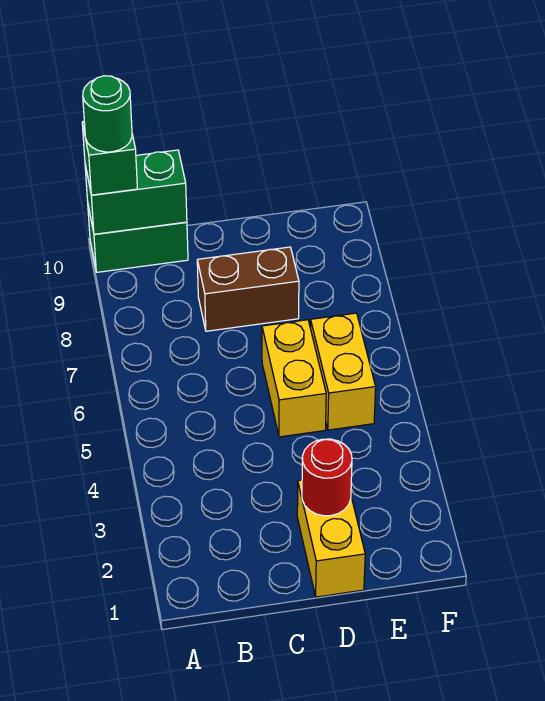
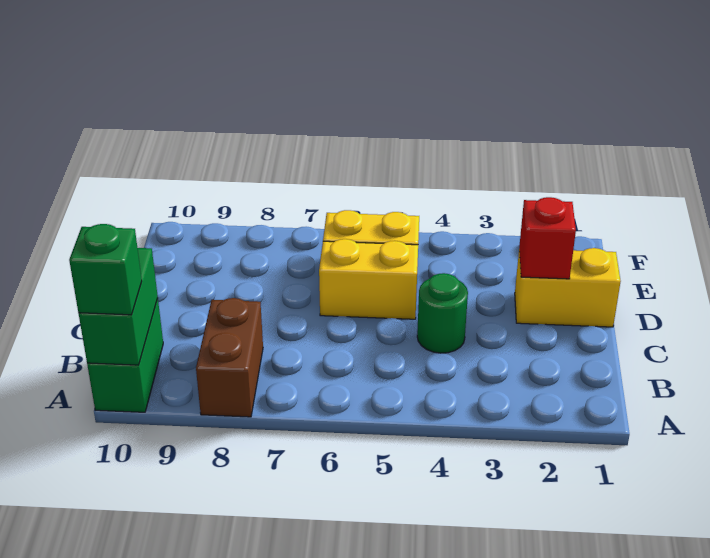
green 1x1 round brick [83,76,132,152] -> green 1x1 round brick moved to [417,273,468,353]
brown 1x2 brick [197,247,299,331] -> brown 1x2 brick moved to [196,298,263,417]
red 1x1 round brick [302,439,352,516] -> red 1x1 brick [519,197,576,279]

